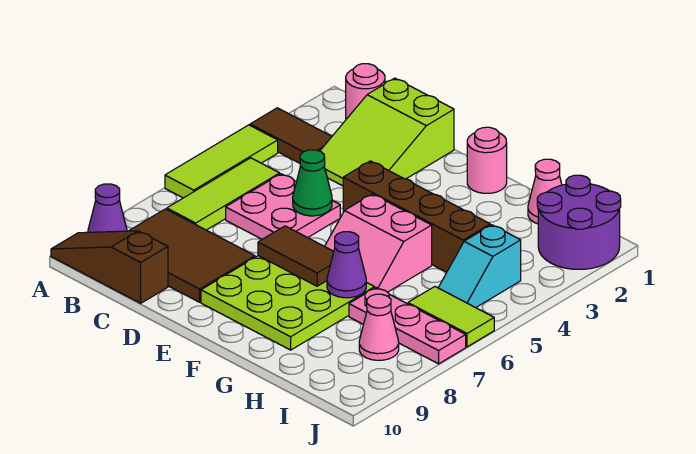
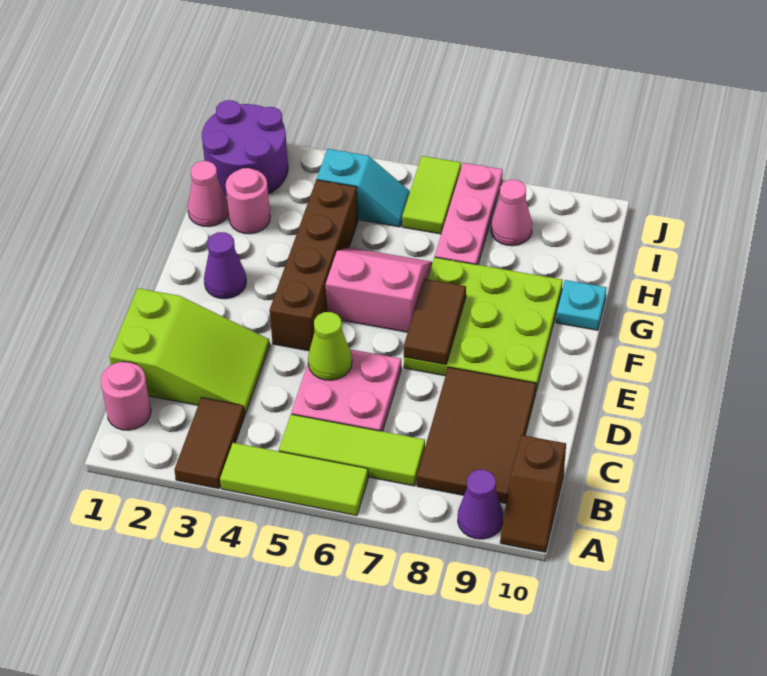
brown 1x3 slope [51,231,168,303] -> brown 1x2 slope [500,435,566,552]
green 1x1 cone [293,150,332,216] -> lime 1x1 cone [308,312,352,380]
pink 1x1 round brick [467,127,507,193] -> pink 1x1 round brick moved to [226,168,270,234]
pink 2x2 slope [325,194,432,292] -> pink 2x2 slope turned to [326,247,432,332]
purple 1x1 cone [327,232,366,298] -> purple 1x1 cone moved to [204,232,246,299]
none -> cyan 1x1 plate [556,280,607,330]

